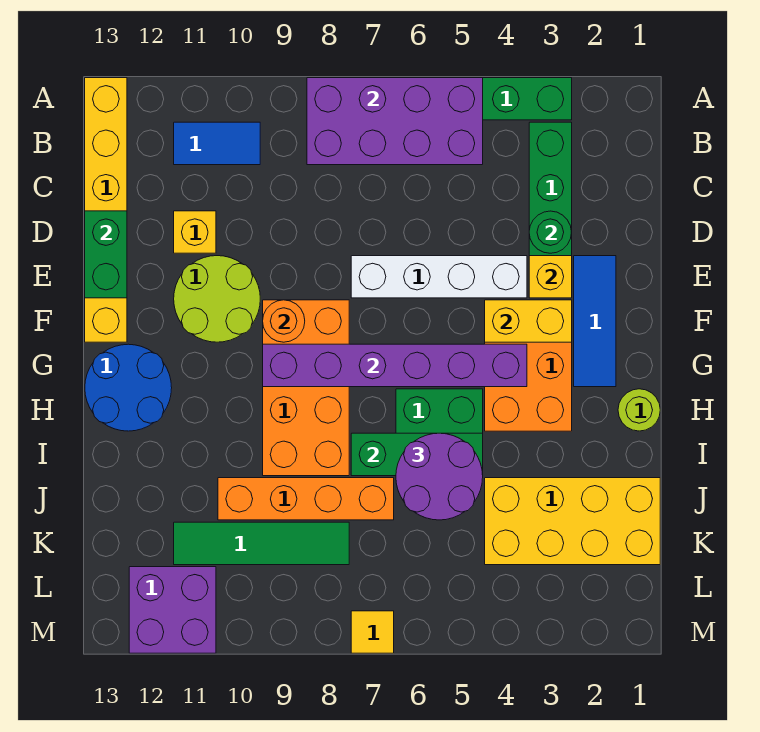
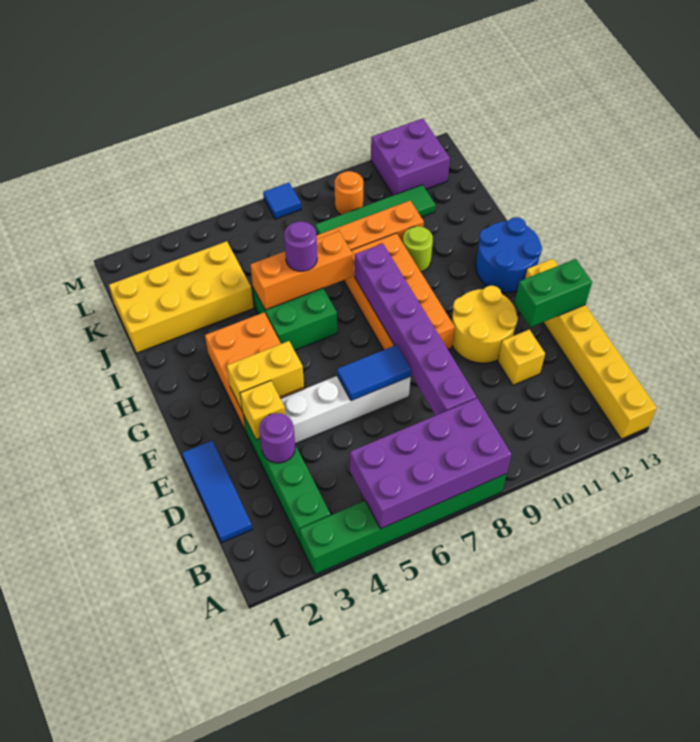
blue 1x2 tile [174,122,260,165] -> blue 1x2 tile moved to [337,345,411,401]
green 1x1 round brick [529,211,571,253] -> purple 1x1 round brick [259,413,295,463]
green 1x2 brick [85,211,127,298] -> green 1x2 brick turned to [515,259,592,327]
blue 1x3 tile [574,256,616,387] -> blue 1x3 tile moved to [182,441,252,543]
lime 2x2 round brick [174,256,260,342] -> yellow 2x2 round brick [452,286,518,363]
orange 1x1 round brick [263,300,305,342] -> orange 1x1 round brick moved to [335,171,364,215]
purple 1x6 brick [263,344,527,387] -> purple 1x6 brick turned to [355,244,476,416]
lime 1x1 round brick [618,389,660,431] -> lime 1x1 round brick moved to [403,226,433,272]
green 1x3 brick [351,433,483,476] -> orange 1x3 brick [250,231,353,310]
purple 2x2 round brick [396,433,483,520] -> purple 1x1 round brick [284,222,317,271]
yellow 1x1 tile [351,611,394,653] -> blue 1x1 tile [263,183,301,219]

